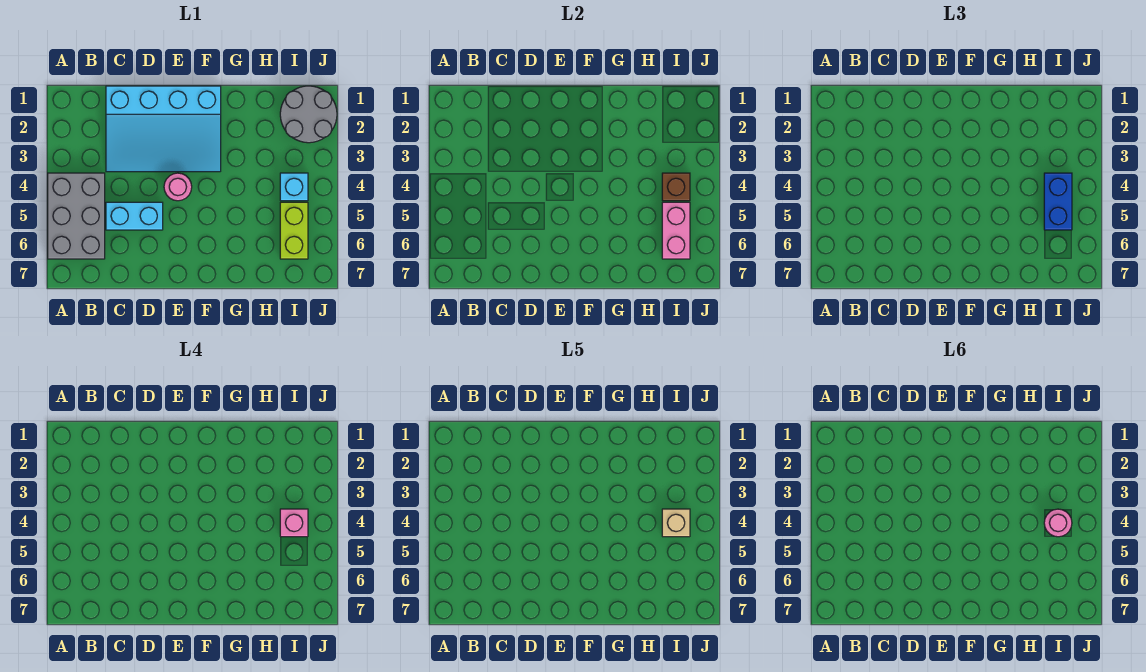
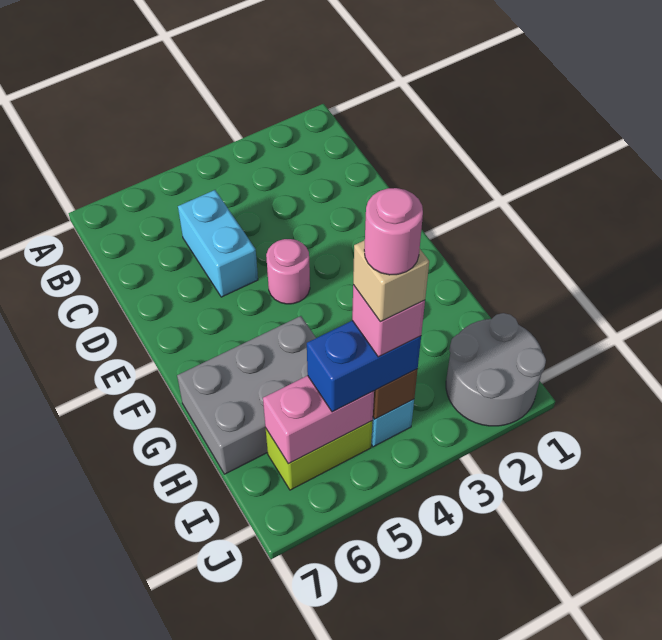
grey 2x3 brick [48,173,105,259] -> grey 2x3 brick moved to [177,316,316,474]
cyan 3x4 slope [106,86,221,172] -> none

